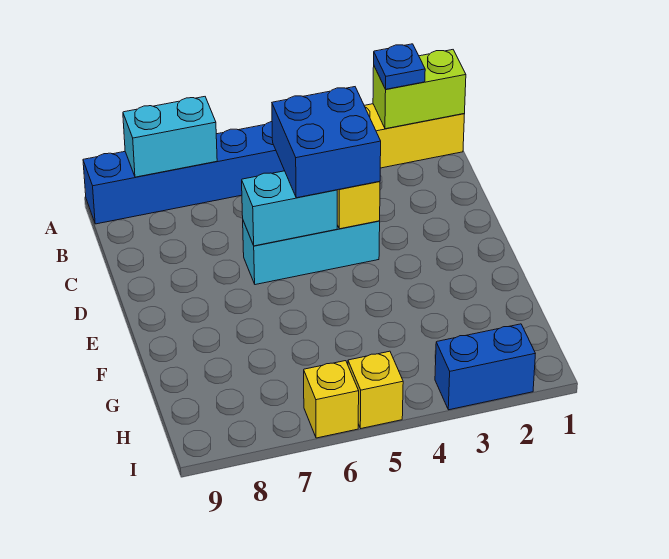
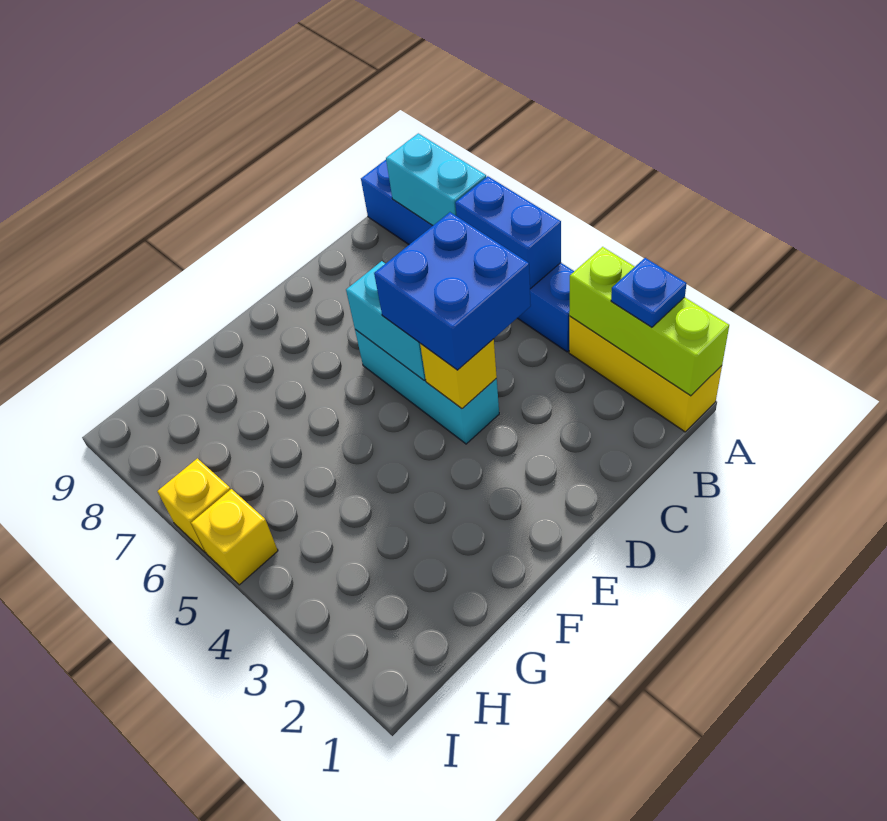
lime 1x2 brick [373,50,466,129] -> lime 1x3 brick [569,247,729,396]
blue 1x2 brick [435,324,535,410] -> blue 1x2 brick moved to [455,176,561,289]

